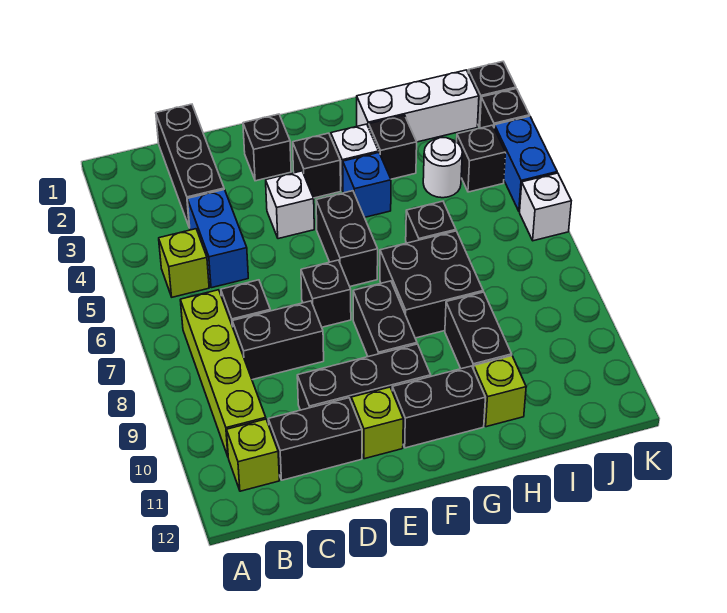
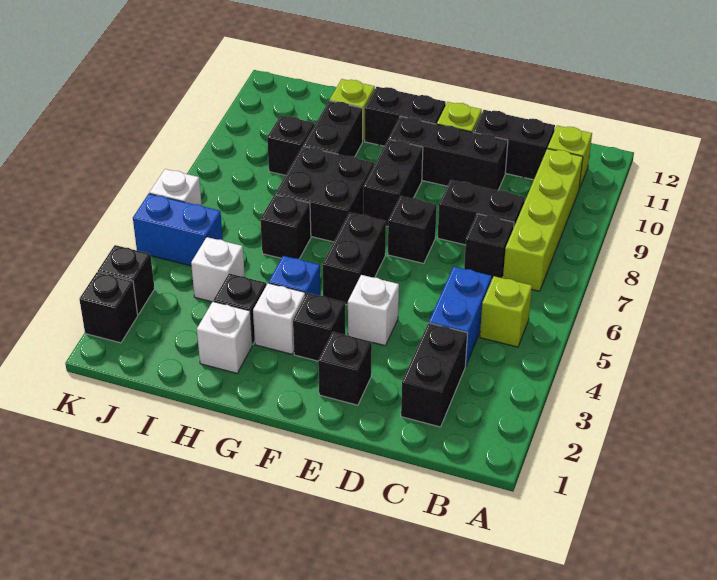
black 1x3 brick [156,104,224,228] -> black 1x2 brick [401,323,468,427]
white 1x3 brick [357,70,479,142] -> white 1x1 brick [197,302,252,373]
white 1x1 round brick [423,138,462,198] -> white 1x1 brick [191,237,245,302]
black 1x1 brick [457,125,506,192] -> black 1x1 brick moved to [267,115,314,175]
blue 1x2 brick [494,116,557,212] -> blue 1x2 brick turned to [133,194,223,266]

